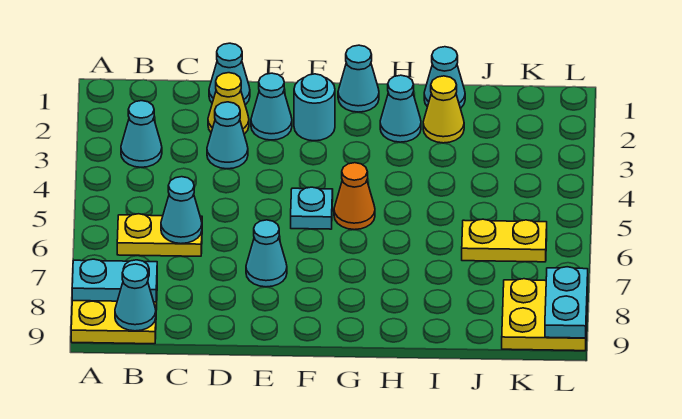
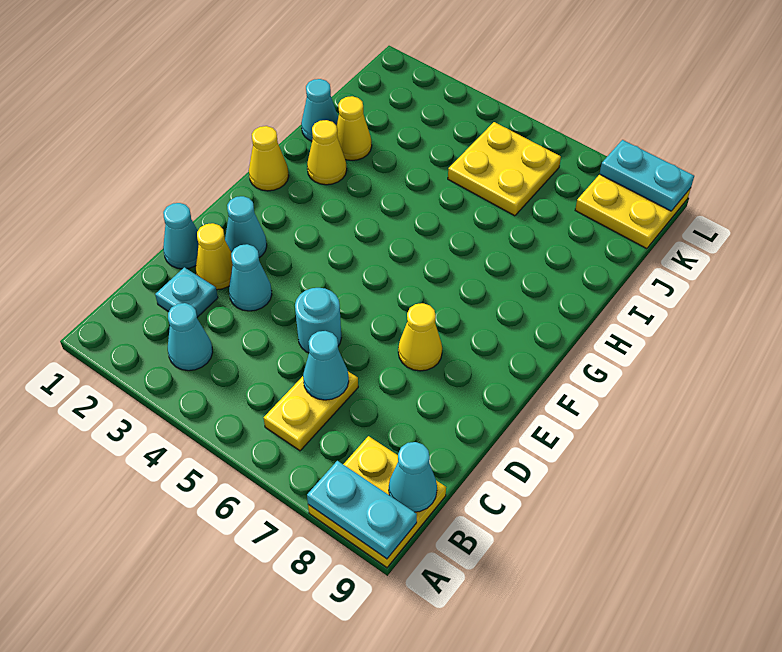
cyan 1x2 plate [72,259,157,302] -> cyan 1x2 plate turned to [307,461,417,559]
cyan 1x1 cone [246,220,287,287] -> yellow 1x1 cone [398,303,442,371]
cyan 1x1 round brick [294,74,335,141] -> cyan 1x1 round brick moved to [295,288,341,353]
cyan 1x1 plate [291,187,333,229] -> cyan 1x1 plate moved to [155,267,218,317]
cyan 1x1 cone [338,45,379,112] -> yellow 1x1 cone [249,126,289,191]
orange 1x1 cone [334,163,375,230] -> none
cyan 1x1 cone [380,75,421,142] -> yellow 1x1 cone [307,120,347,185]
yellow 1x2 plate [462,219,547,262] -> yellow 2x2 plate [448,122,561,216]

